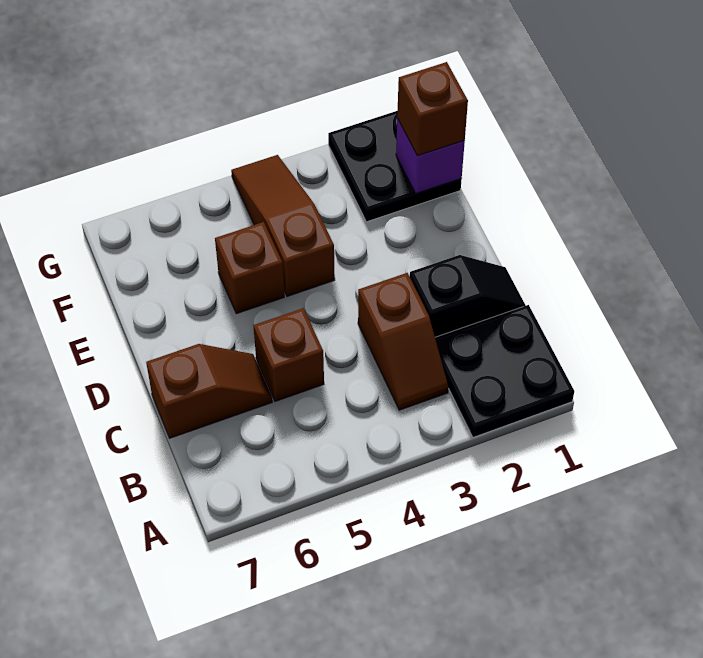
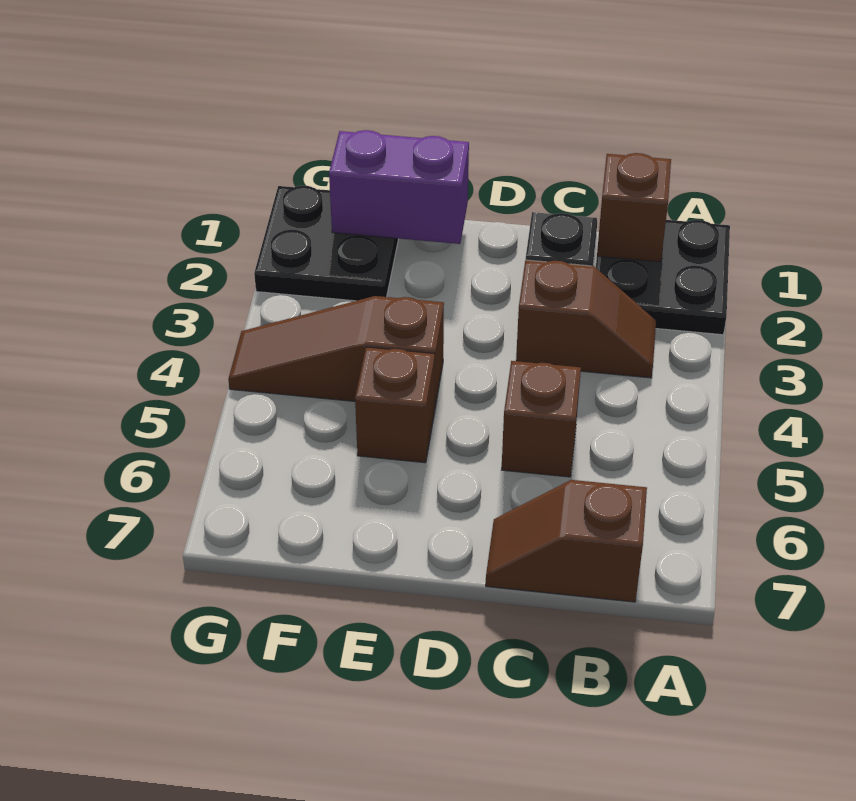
brown 1x2 slope [146,344,272,438] -> brown 1x2 slope turned to [486,480,647,602]
purple 1x1 brick [396,118,465,193] -> purple 1x2 brick [329,130,469,244]
brown 1x1 brick [397,62,468,156] -> brown 1x1 brick moved to [597,153,671,262]

